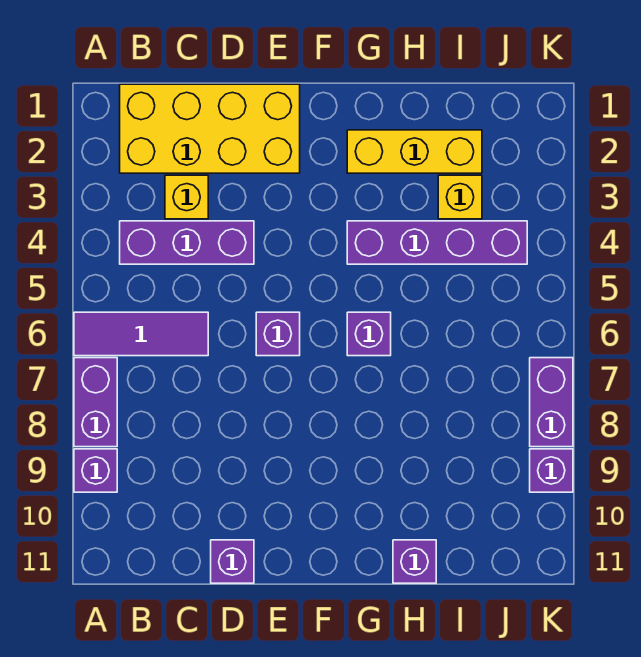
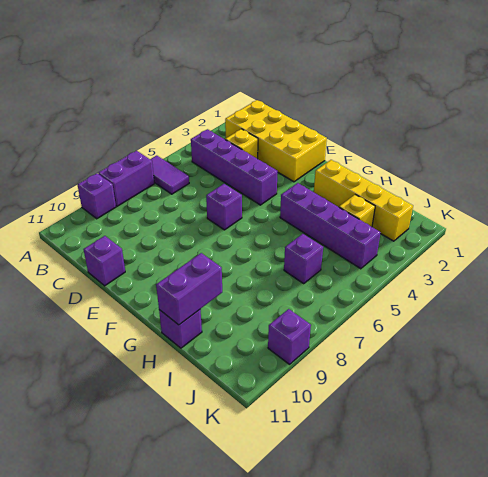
purple 1x3 tile [74,312,208,356] -> purple 1x2 tile [150,156,189,194]
purple 1x3 brick [120,221,254,264] -> purple 1x4 brick [191,129,278,205]
yellow 1x3 brick [347,130,482,173] -> yellow 1x4 brick [314,160,413,241]
purple 1x1 brick [347,312,391,356] -> purple 1x1 brick moved to [284,234,323,283]
purple 1x2 brick [530,358,573,447] -> purple 1x2 brick moved to [156,253,222,325]

